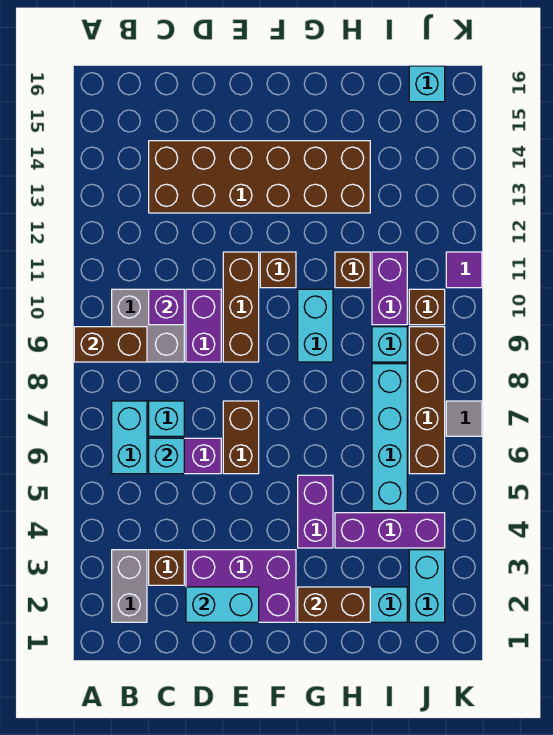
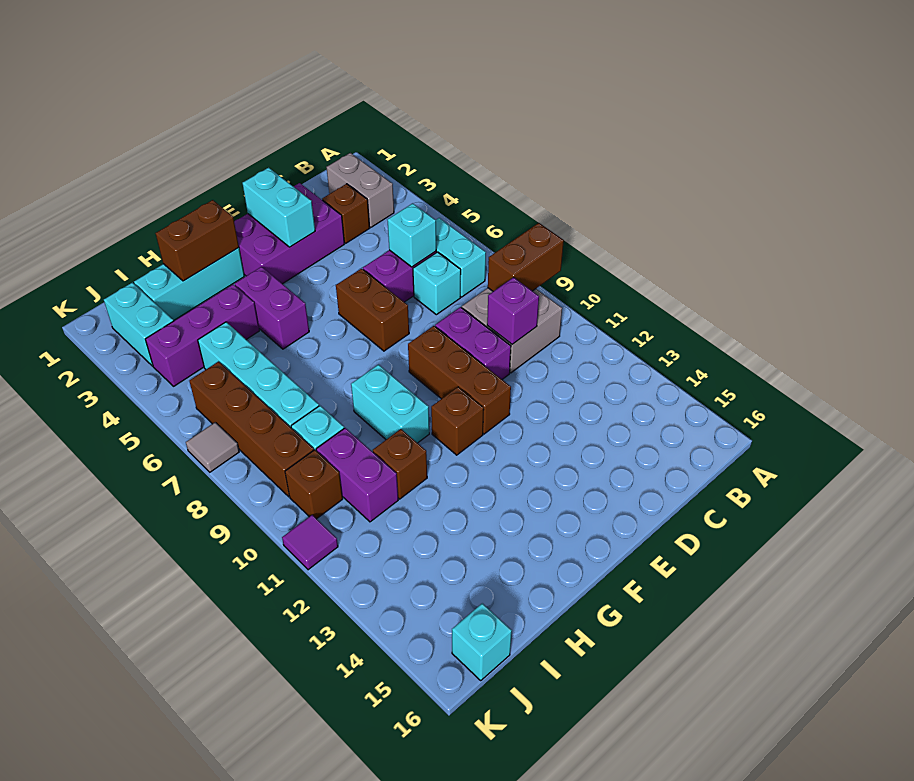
brown 2x6 brick [149,141,370,213] -> none
cyan 1x2 brick [186,587,259,622] -> cyan 1x2 brick turned to [242,168,315,247]

